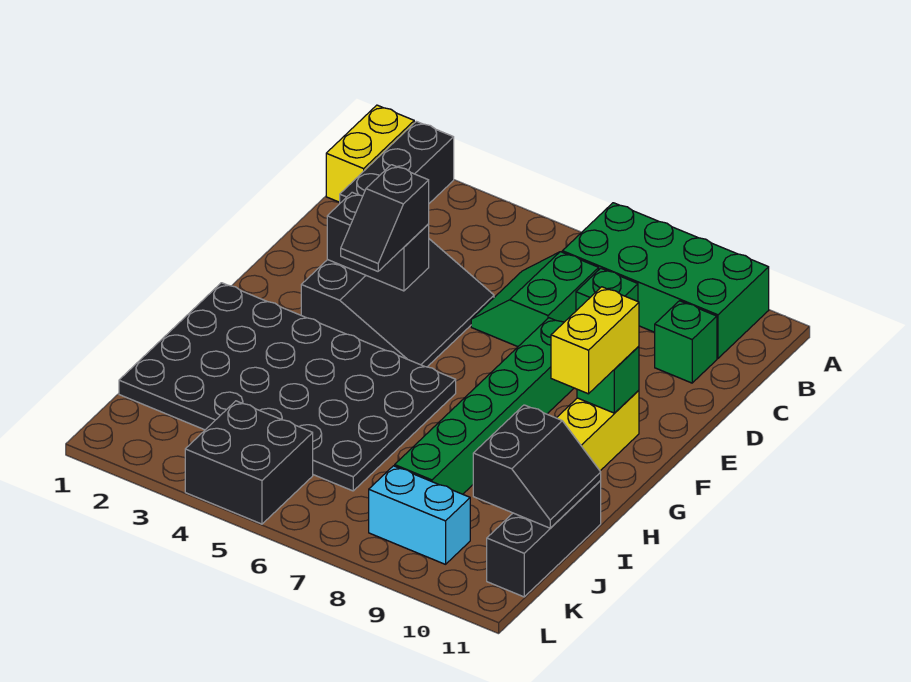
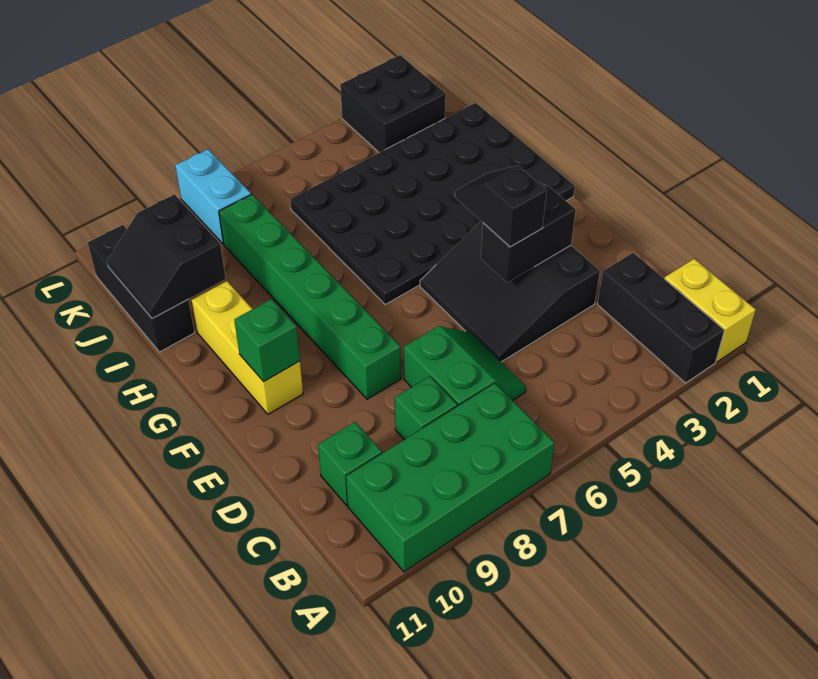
yellow 1x2 brick [551,287,639,394] -> none
black 2x2 brick [185,401,313,524] -> black 2x2 brick moved to [340,55,446,153]
cyan 1x2 brick [369,466,470,564] -> cyan 1x2 brick turned to [175,149,251,244]

